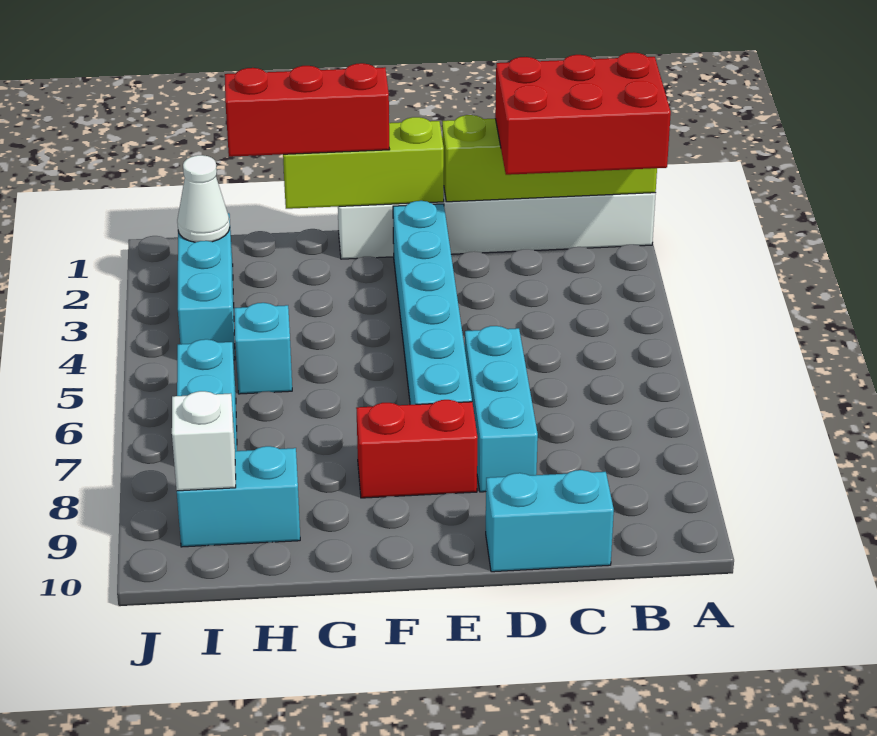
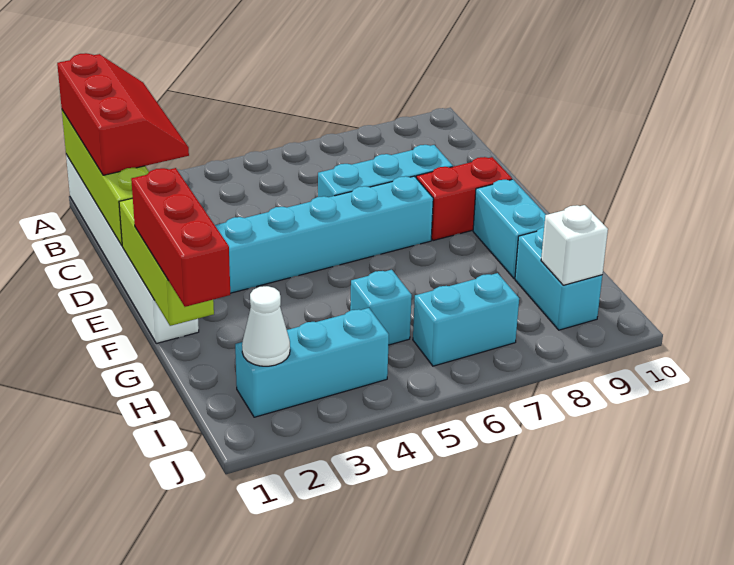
red 2x3 brick [495,52,671,175] -> red 2x3 slope [57,53,189,175]
cyan 1x2 brick [486,470,614,572] -> cyan 1x2 brick moved to [473,179,546,278]
red 1x2 brick [356,400,478,498] -> red 1x2 brick turned to [416,157,512,241]

